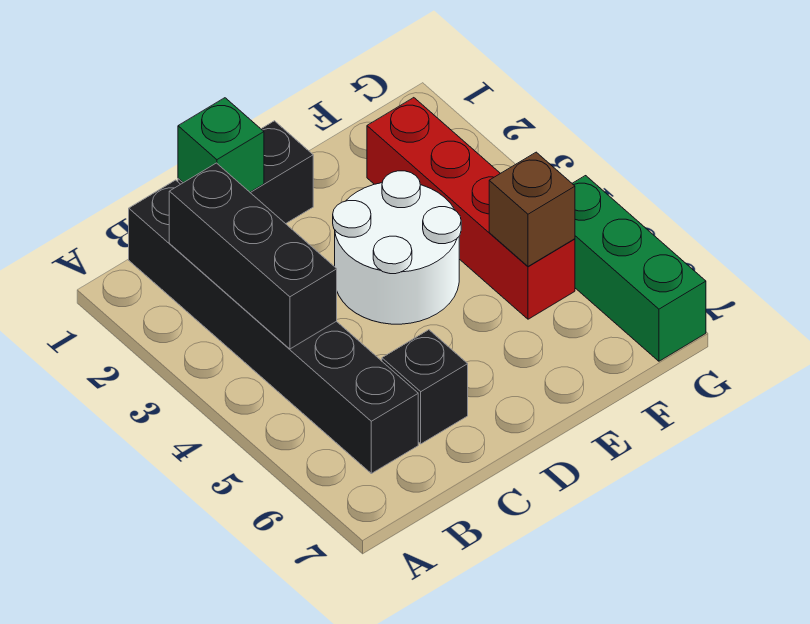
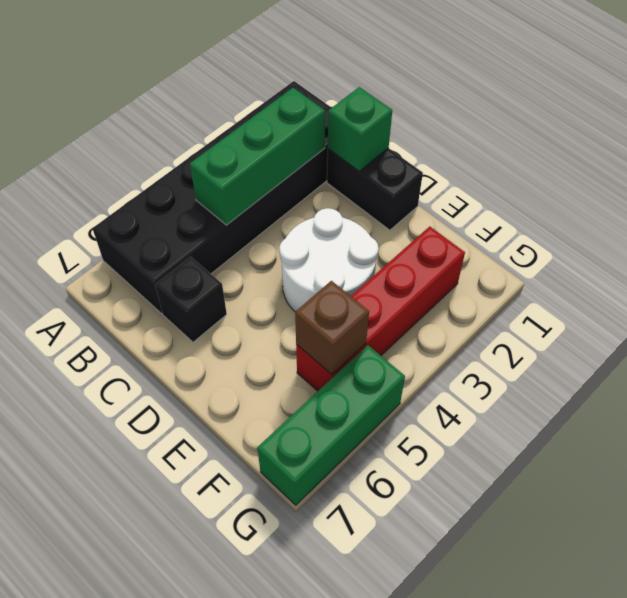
black 1x6 brick [129,180,418,473] -> black 2x6 brick [92,81,332,313]
black 1x3 brick [169,163,337,349] -> green 1x3 brick [190,88,325,225]

